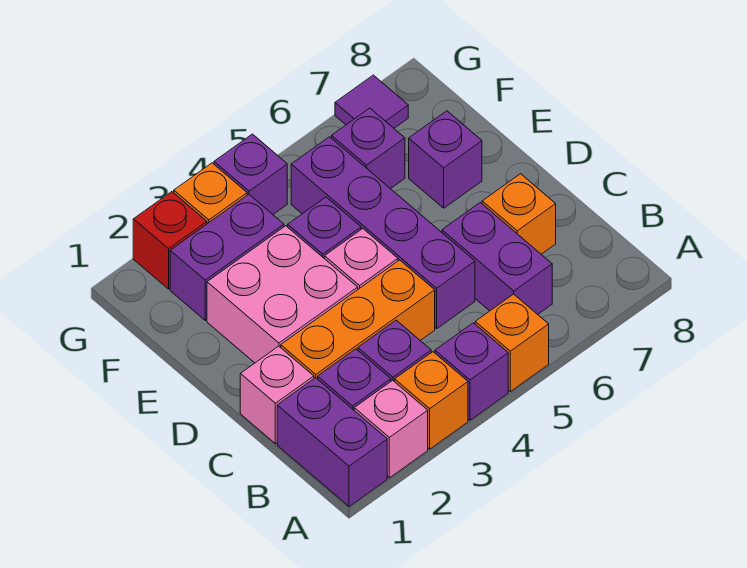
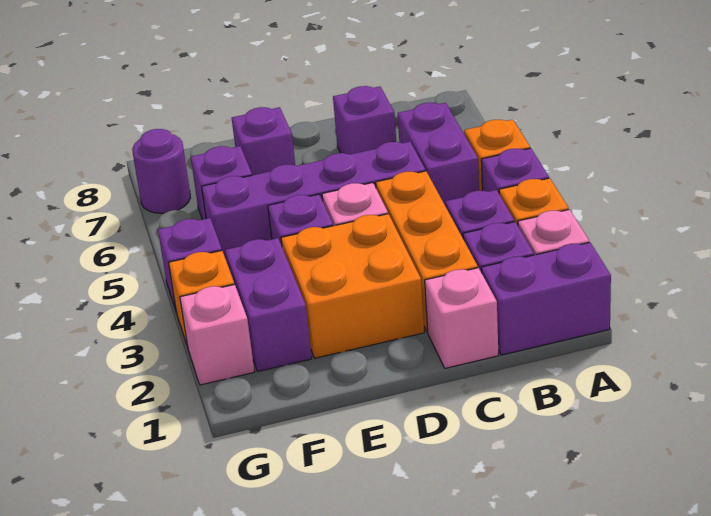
purple 1x2 brick [442,202,552,314] -> purple 1x2 brick turned to [398,103,479,206]
orange 1x1 brick [482,174,556,254] -> purple 1x1 brick [333,86,396,155]
pink 2x2 brick [207,226,358,363] -> orange 2x2 brick [281,214,424,358]
red 1x1 brick [133,192,207,289] -> pink 1x1 brick [180,284,254,385]
purple 1x1 tile [335,75,408,128] -> purple 1x1 round brick [132,129,190,213]

